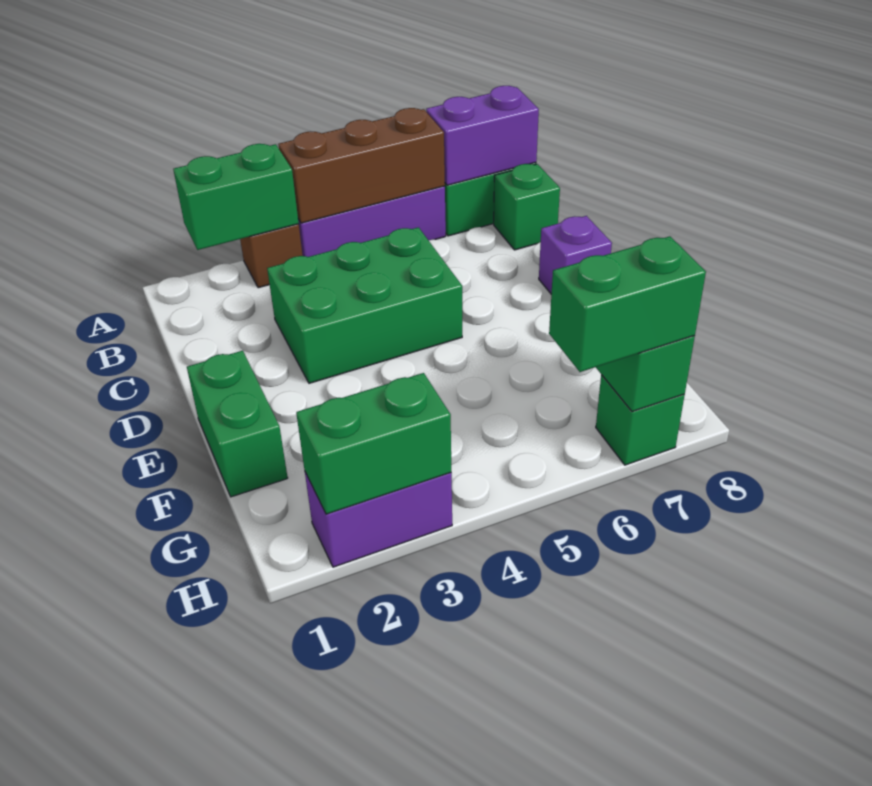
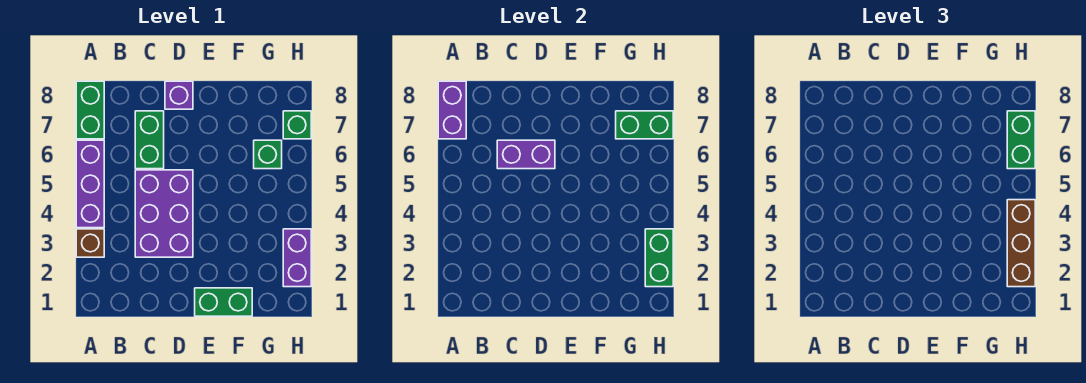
green 1x2 brick [173,144,299,250] -> green 1x2 brick moved to [135,111,164,169]
brown 1x3 brick [278,108,445,223] -> brown 1x3 brick moved to [1007,200,1035,287]
green 1x1 brick [494,164,560,250] -> green 1x1 brick moved to [254,140,282,169]
green 2x3 brick [267,227,462,383] -> purple 2x3 brick [135,170,193,257]
none -> purple 1x2 brick [497,140,555,169]

